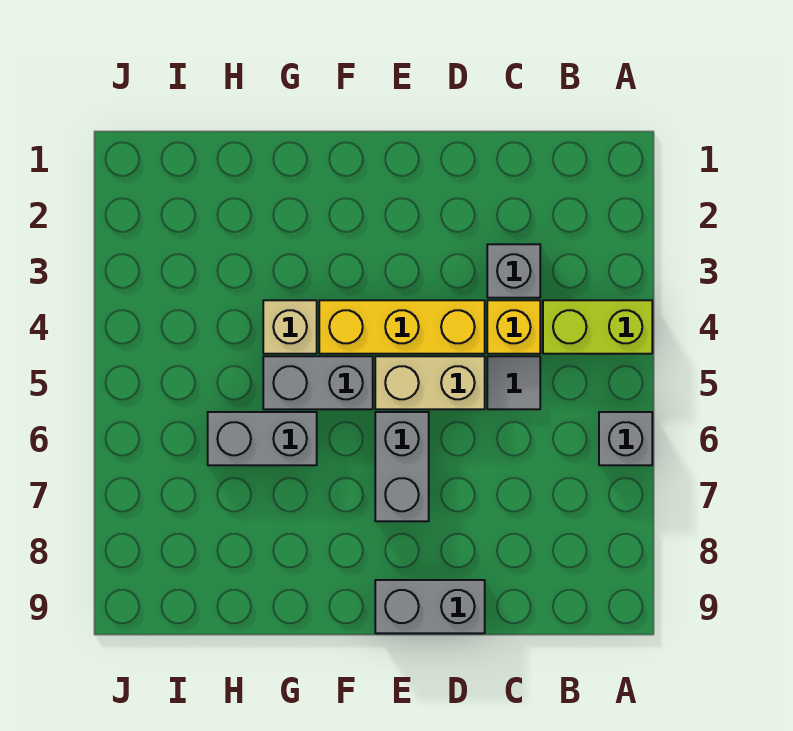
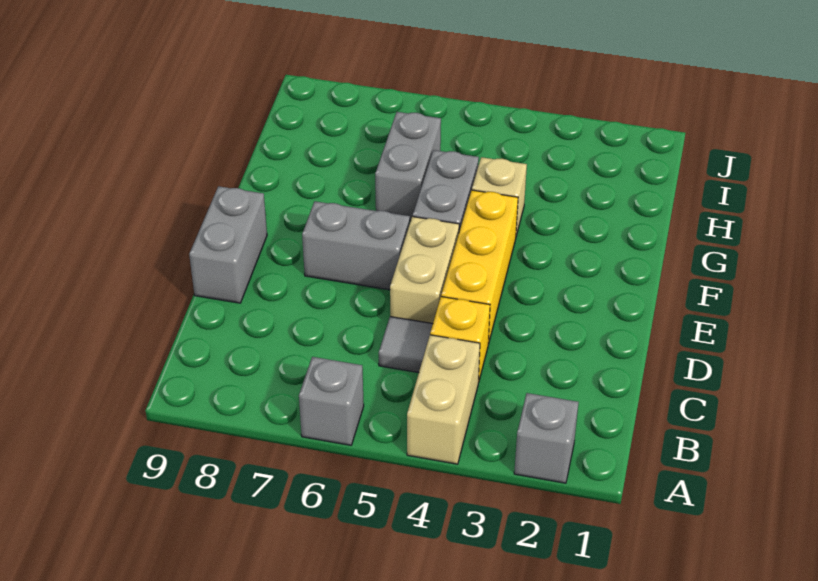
lime 1x2 brick [543,300,652,354] -> tan 1x2 brick [407,335,480,464]
grey 1x1 brick [487,244,540,298] -> grey 1x1 brick moved to [514,393,579,483]

